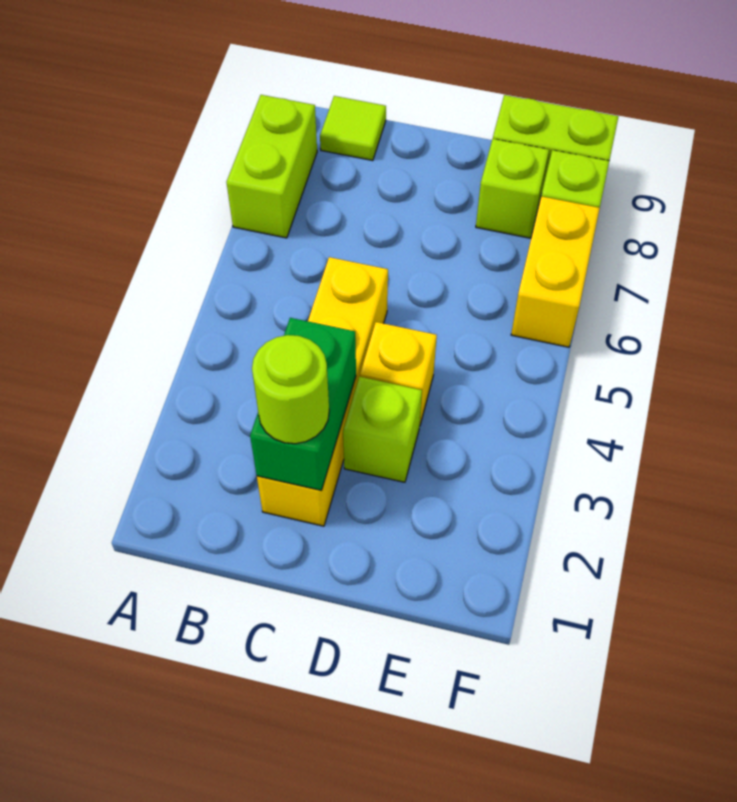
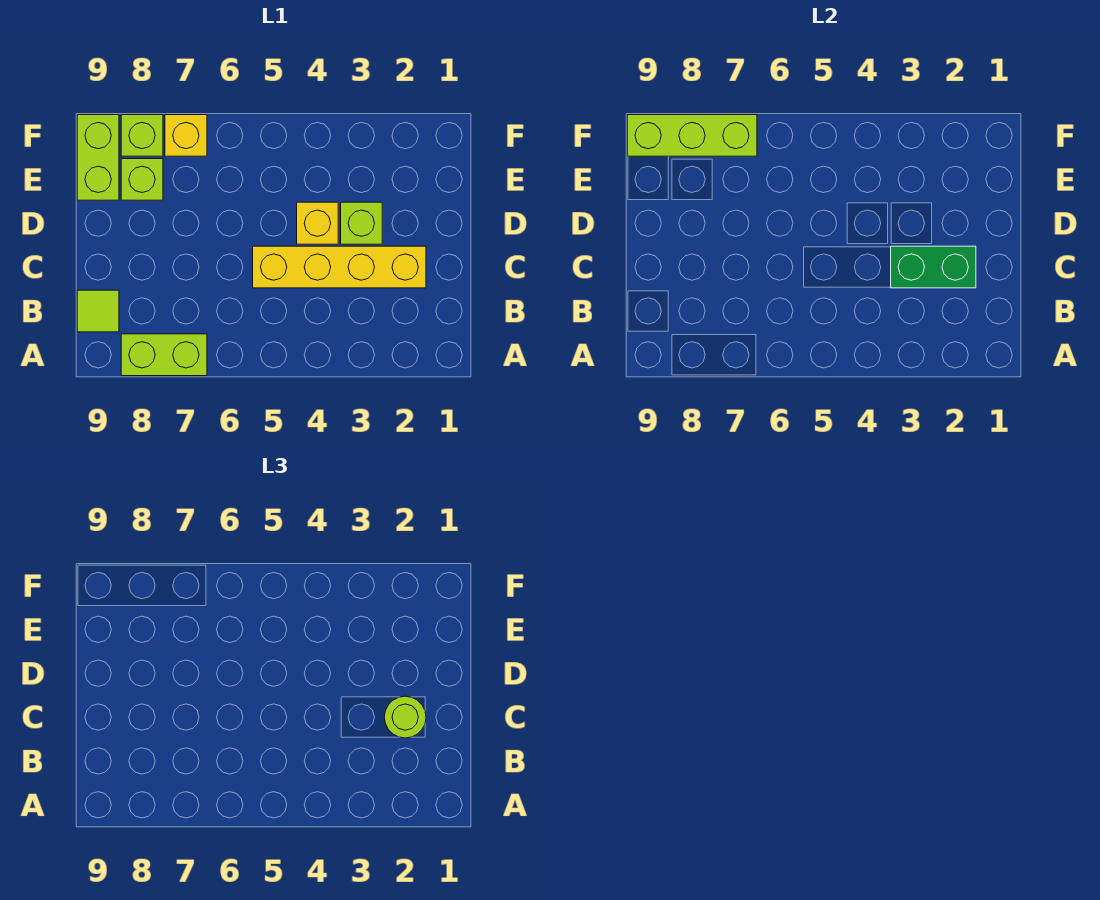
yellow 1x2 brick [511,196,600,347] -> yellow 1x1 brick [165,115,207,156]
none -> lime 1x3 brick [627,115,757,156]

